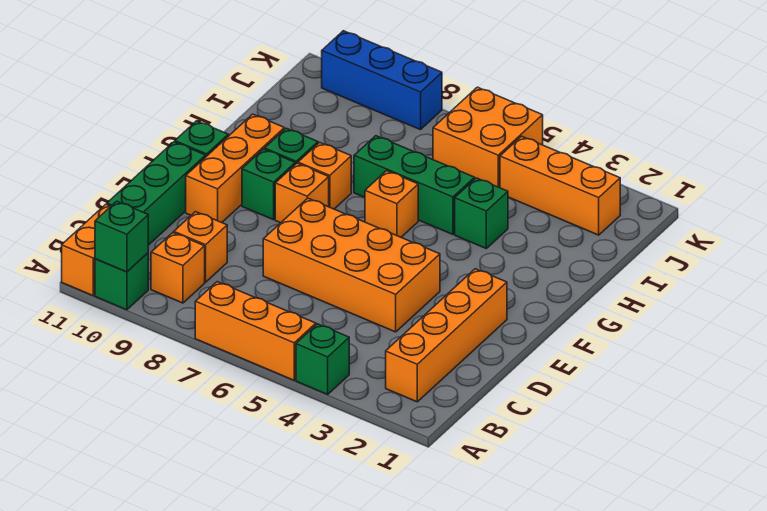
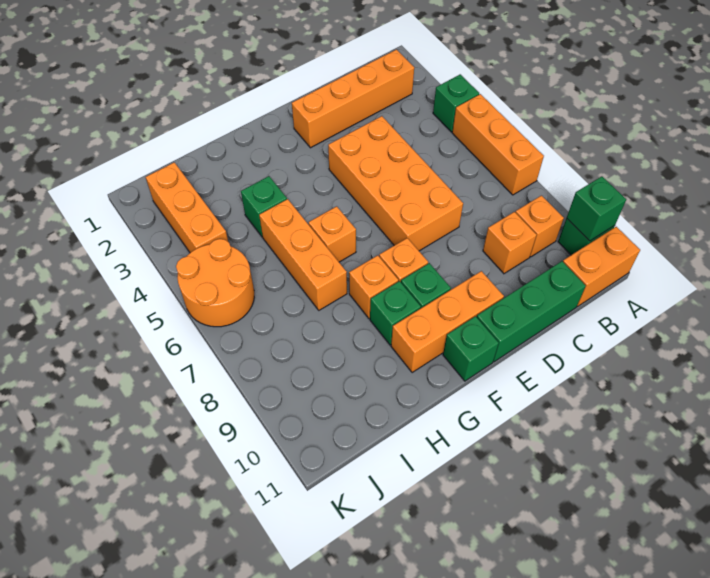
green 1x3 brick [354,136,475,234] -> orange 1x3 brick [259,199,347,310]
orange 2x2 brick [433,87,543,188] -> orange 2x2 round brick [176,239,254,327]
blue 1x3 brick [322,31,442,130] -> none

